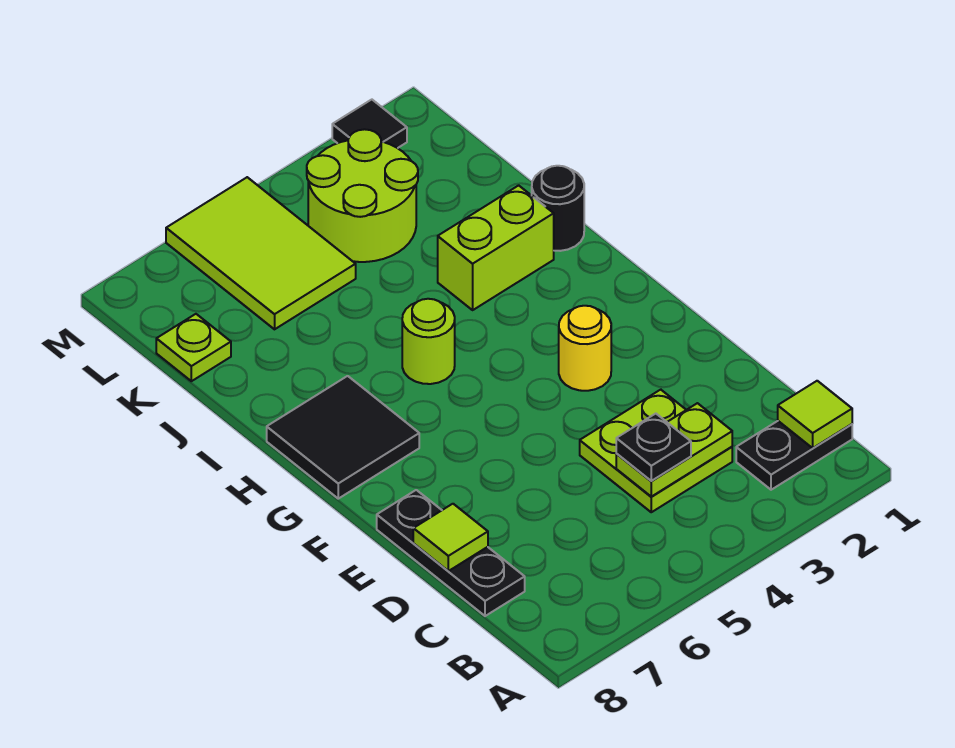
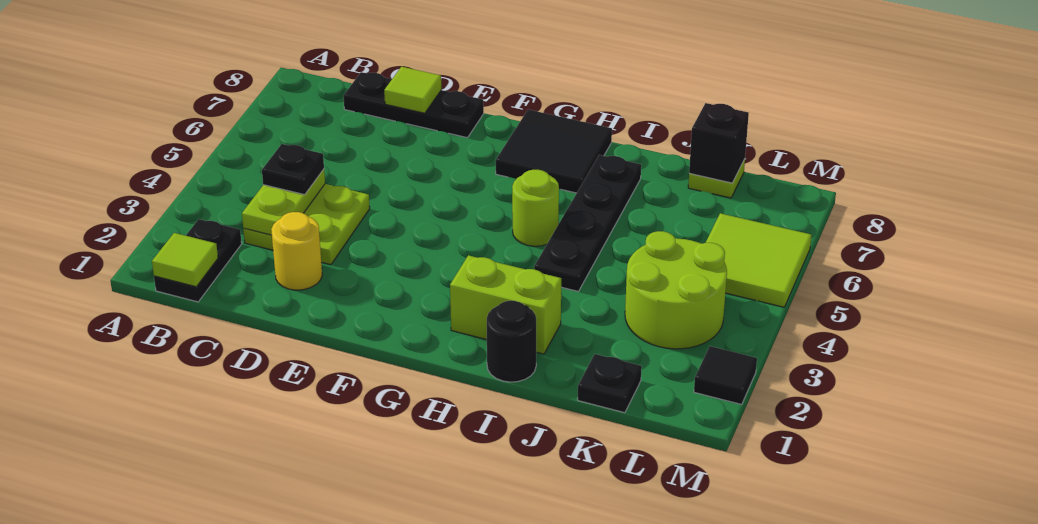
yellow 1x1 round brick [559,306,611,391] -> yellow 1x1 round brick moved to [271,212,322,290]
lime 1x2 brick [438,185,554,310] -> lime 1x2 brick turned to [450,255,561,354]
none -> black 1x4 plate [534,155,641,291]
none -> black 1x1 plate [578,354,642,413]
lime 2x3 tile [166,177,356,329] -> lime 2x2 tile [706,213,812,307]
none -> black 1x1 brick [689,103,749,183]

